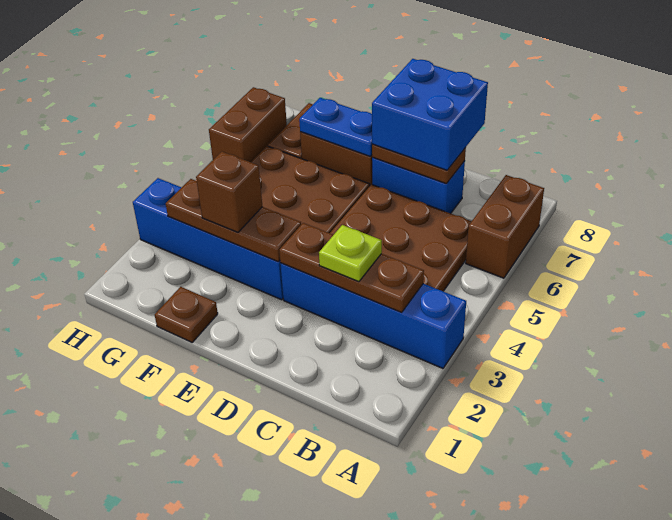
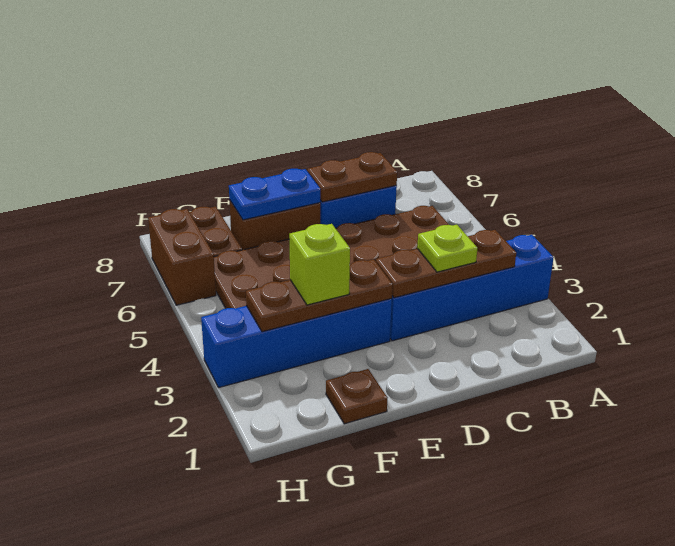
brown 1x2 brick [466,175,544,278] -> none
blue 2x2 brick [372,59,488,170] -> none
brown 1x1 brick [196,152,263,232] -> lime 1x1 brick [289,224,350,305]

